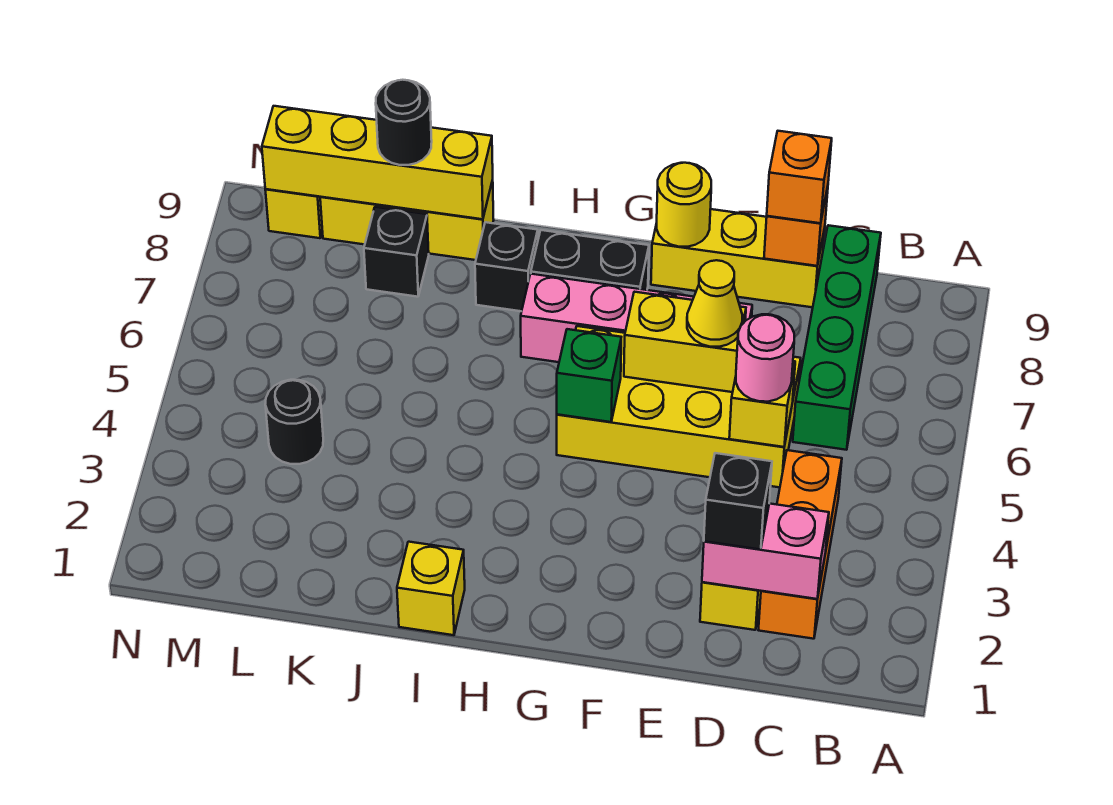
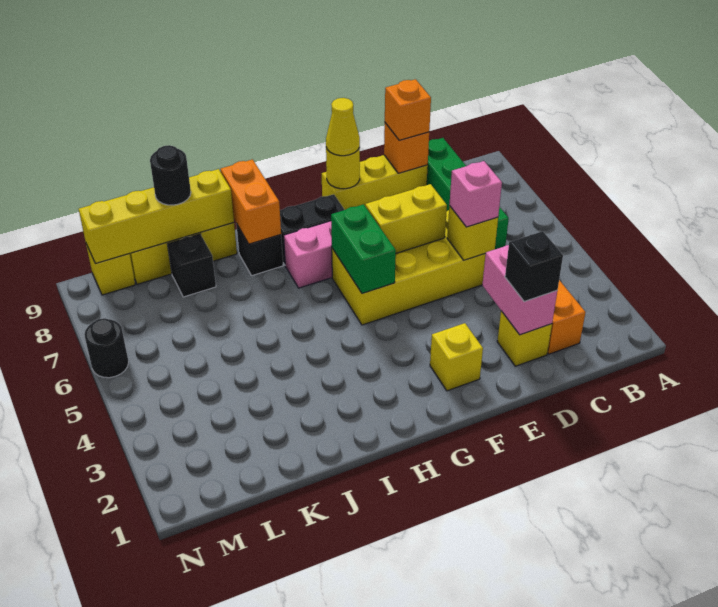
pink 1x2 brick [702,504,829,599] -> pink 1x2 brick turned to [482,245,557,335]
pink 1x1 round brick [736,314,794,402] -> pink 1x1 brick [449,161,502,227]
yellow 1x1 cone [687,260,742,347] -> yellow 1x1 cone moved to [326,98,360,156]
green 1x1 brick [557,329,621,422] -> green 1x2 brick [331,204,396,293]
yellow 1x1 brick [397,542,465,635] -> yellow 1x1 brick moved to [430,323,483,391]
none -> orange 1x2 brick [220,160,281,244]
black 1x1 round brick [265,380,323,464] -> black 1x1 round brick moved to [84,318,129,378]

